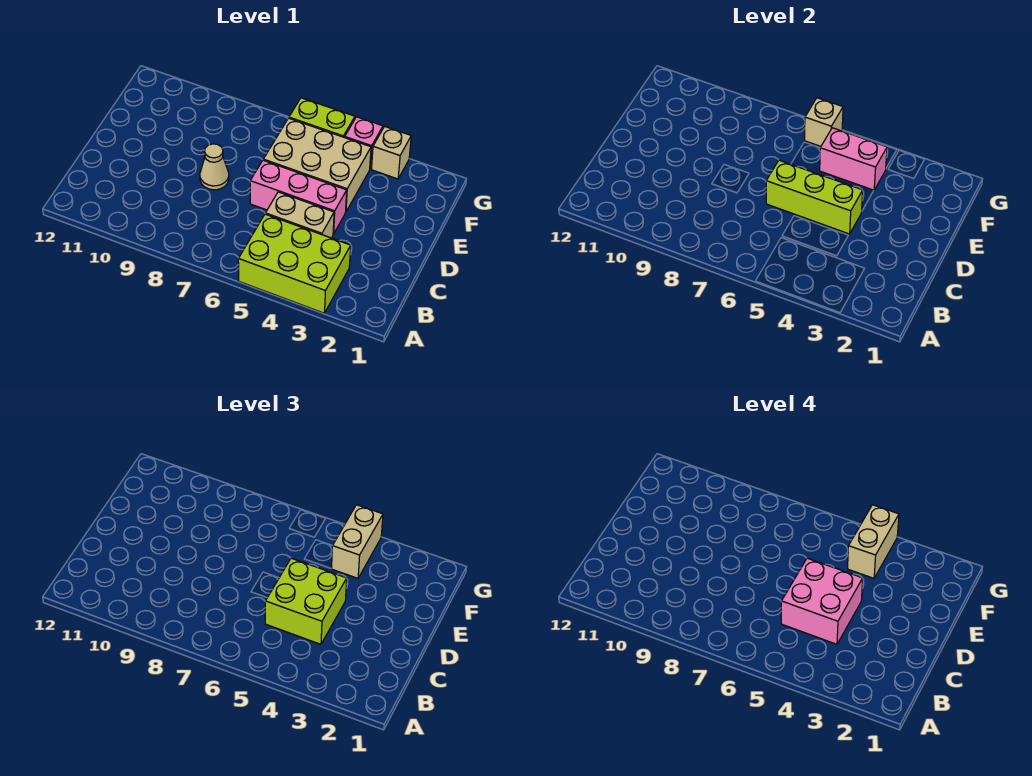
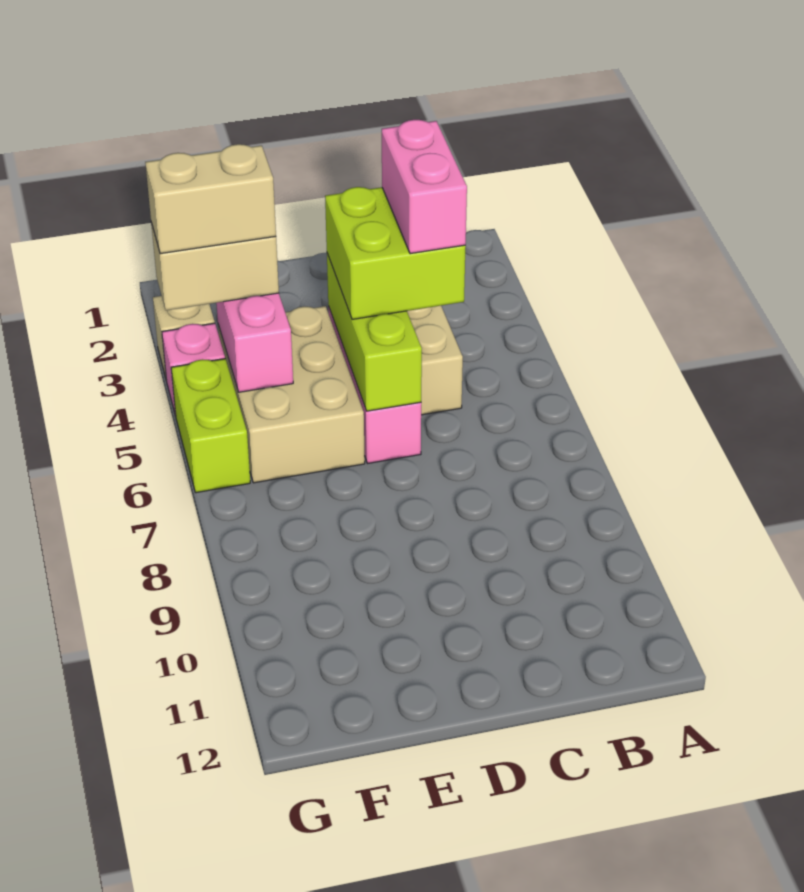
lime 2x3 brick [238,214,351,313] -> none
pink 2x2 brick [781,558,863,644] -> pink 1x2 brick [382,120,467,254]
tan 1x1 cone [200,144,229,190] -> none
tan 1x1 brick [805,98,843,146] -> none

